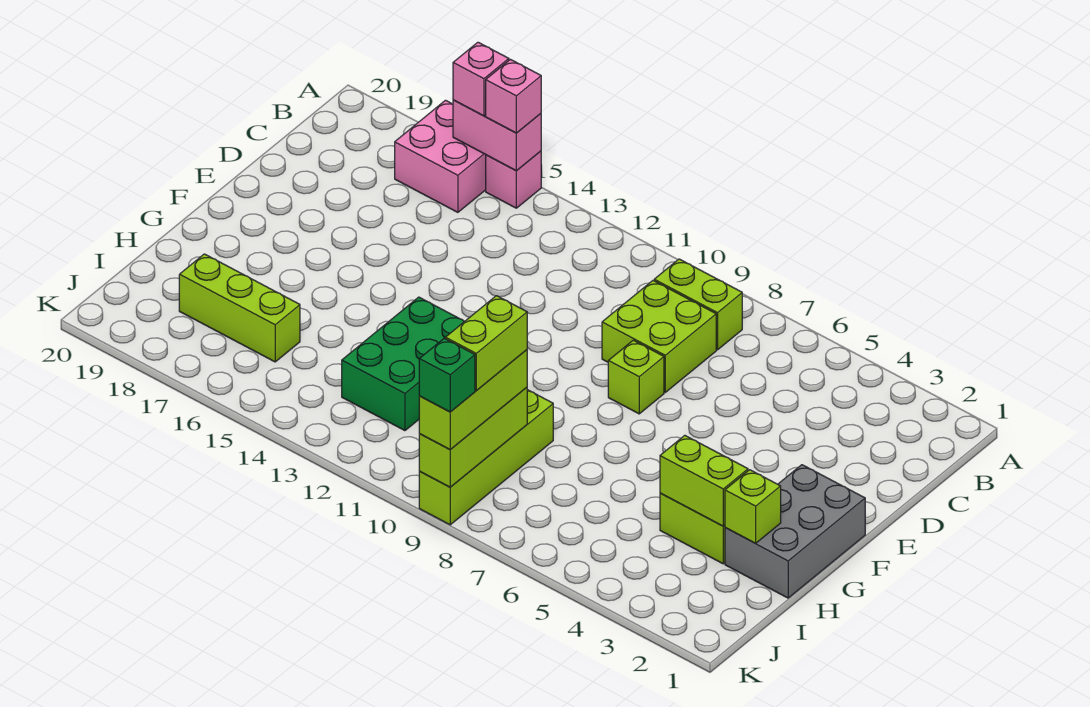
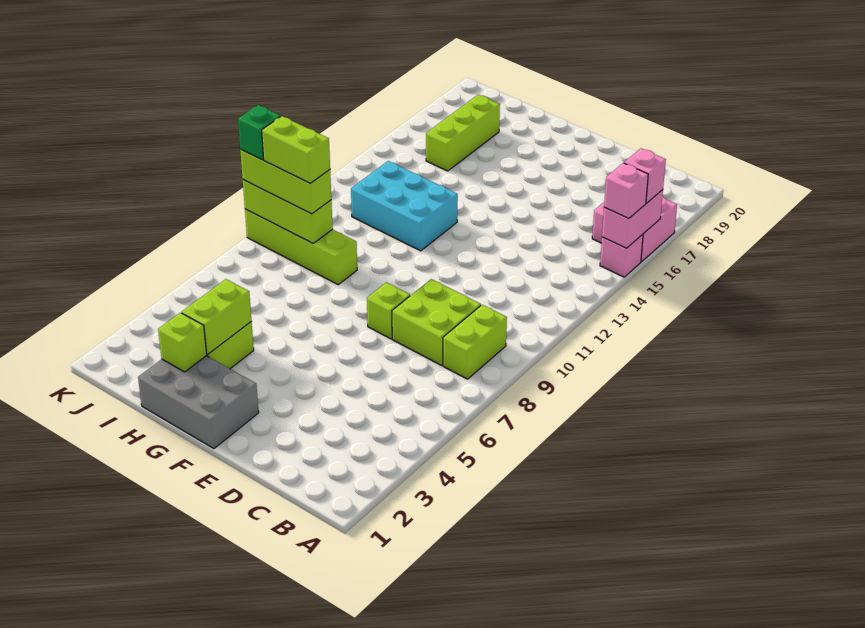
green 2x3 brick [342,297,464,431] -> cyan 2x3 brick [351,161,458,251]

